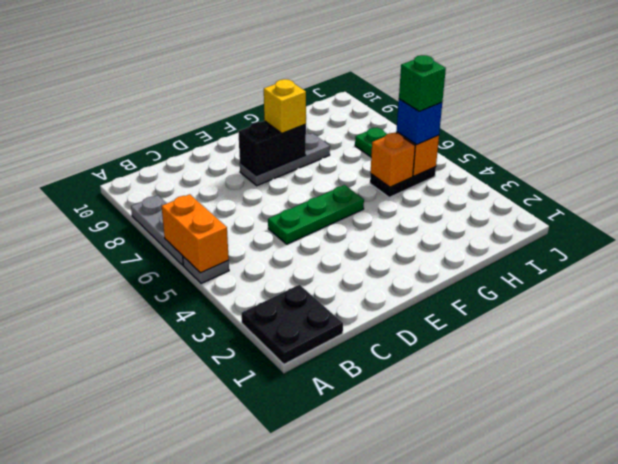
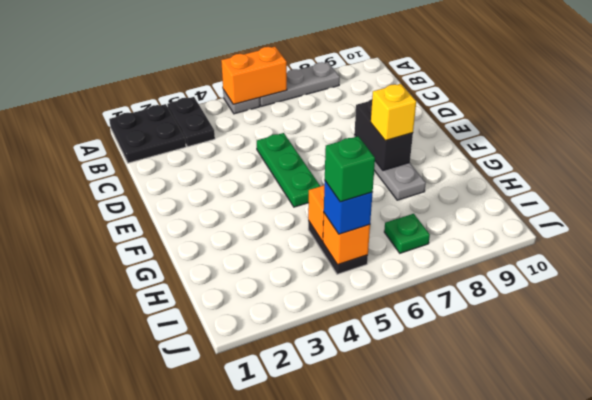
none -> black 1x2 plate [167,97,215,147]

